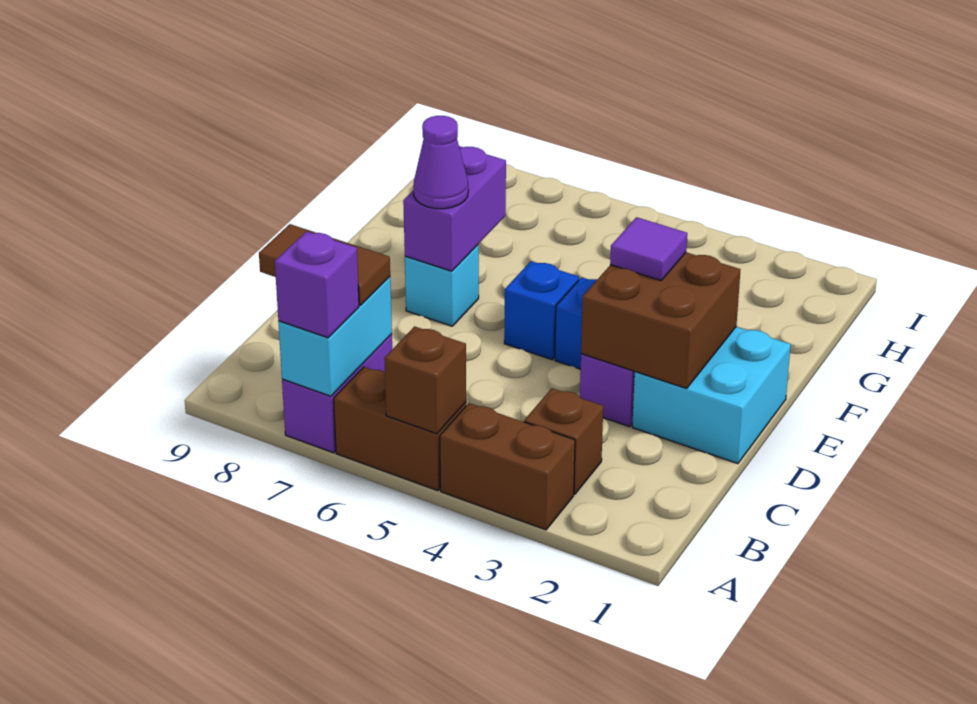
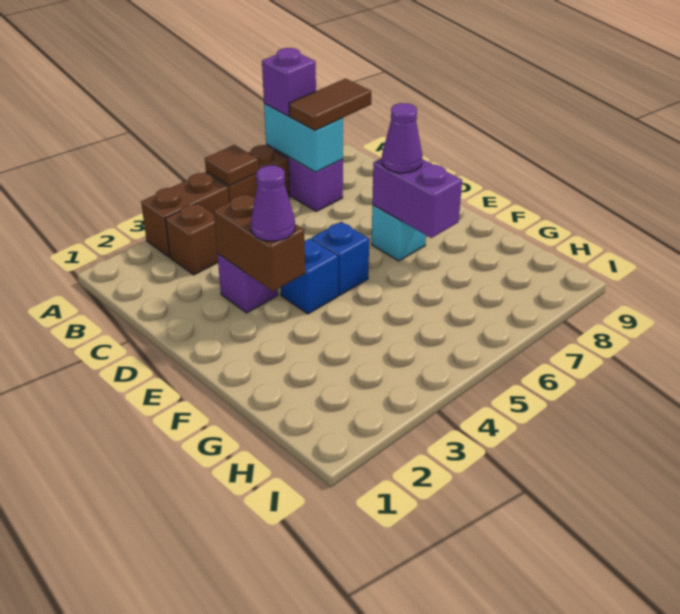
brown 1x1 brick [384,326,466,434] -> brown 1x1 tile [205,145,259,186]
cyan 2x2 brick [632,327,791,464] -> none
brown 2x2 brick [581,252,741,388] -> brown 1x2 brick [213,194,305,291]
purple 1x1 tile [610,217,687,281] -> purple 1x1 cone [251,166,295,241]

